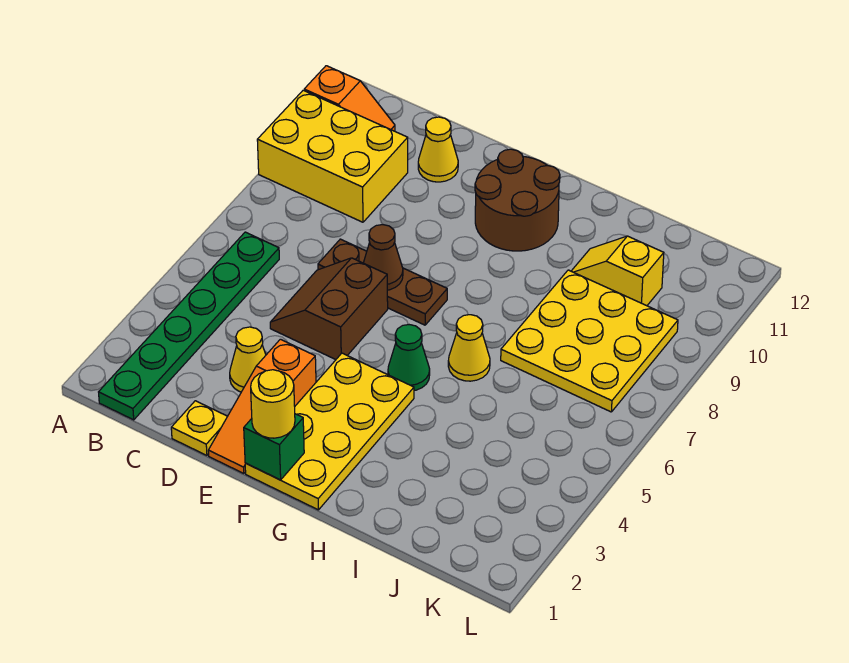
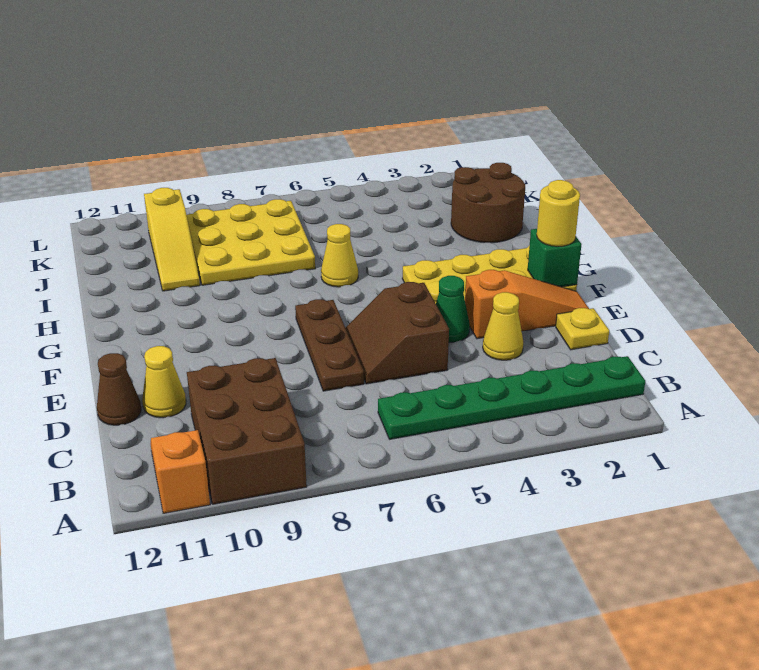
yellow 2x3 brick [257,90,408,222] -> brown 2x3 brick [187,358,307,504]
brown 2x2 slope [270,258,388,360] -> brown 2x2 slope turned to [346,282,449,384]
brown 1x1 cone [364,225,403,290] -> brown 1x1 cone moved to [97,353,141,425]
brown 2x2 round brick [475,149,560,251] -> brown 2x2 round brick moved to [451,163,525,243]
green 1x1 cone [388,325,430,391] -> green 1x1 cone moved to [436,276,470,343]
yellow 1x2 slope [571,236,664,306] -> yellow 1x3 slope [144,188,200,291]

